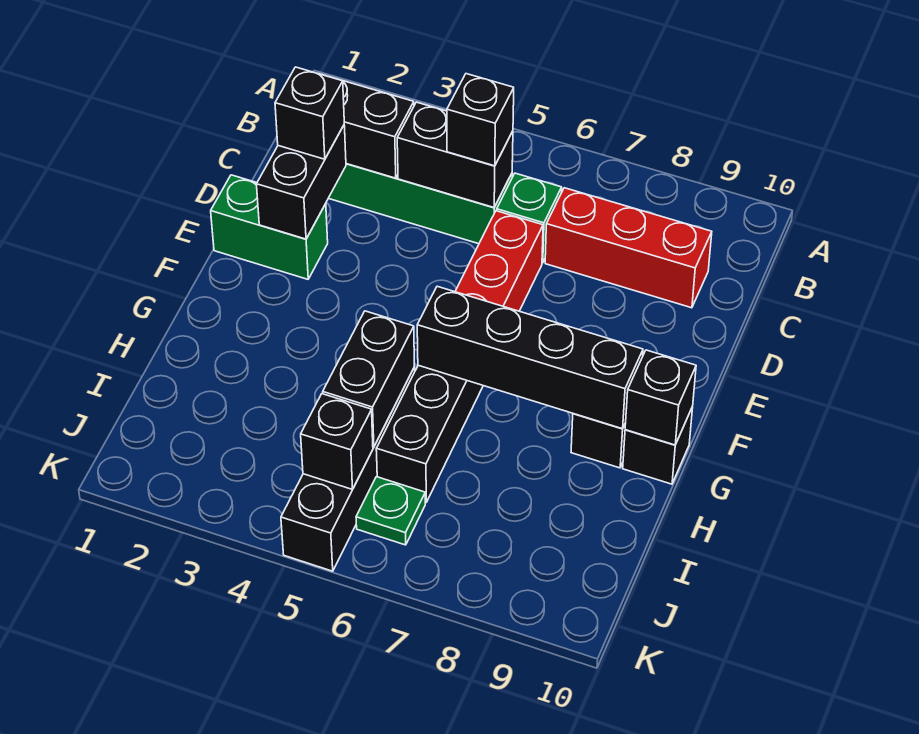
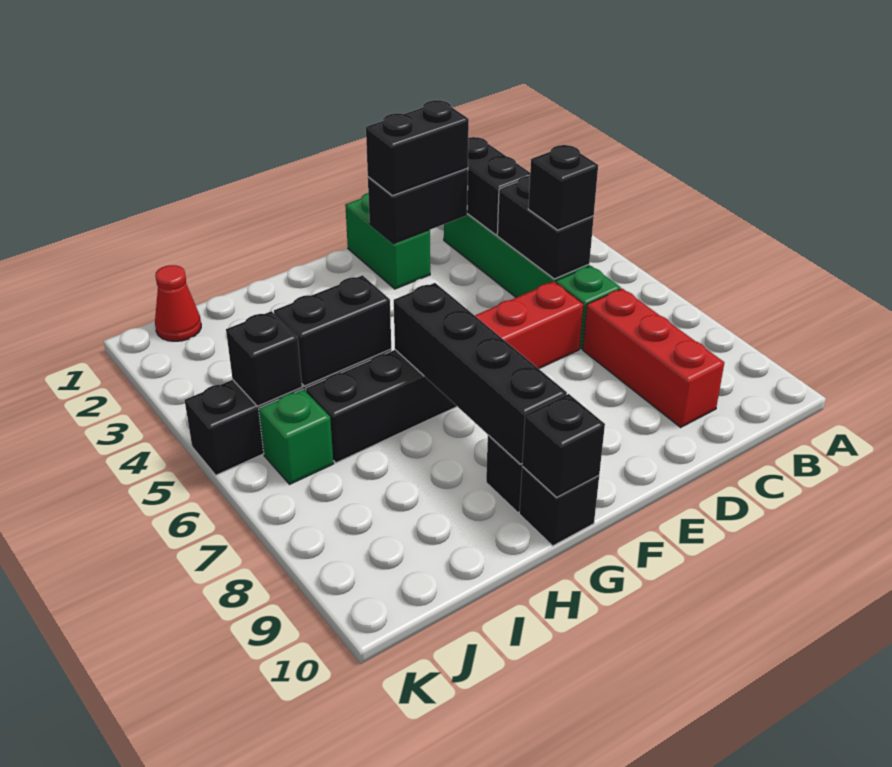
black 1x1 brick [275,67,344,159] -> black 1x2 brick [366,100,469,196]
none -> red 1x1 cone [155,265,201,341]
green 1x1 plate [356,477,425,545] -> green 1x1 brick [259,389,333,484]

